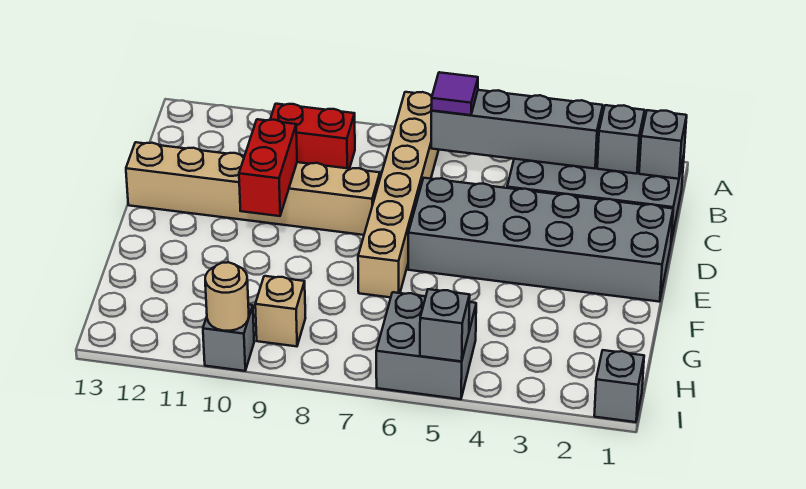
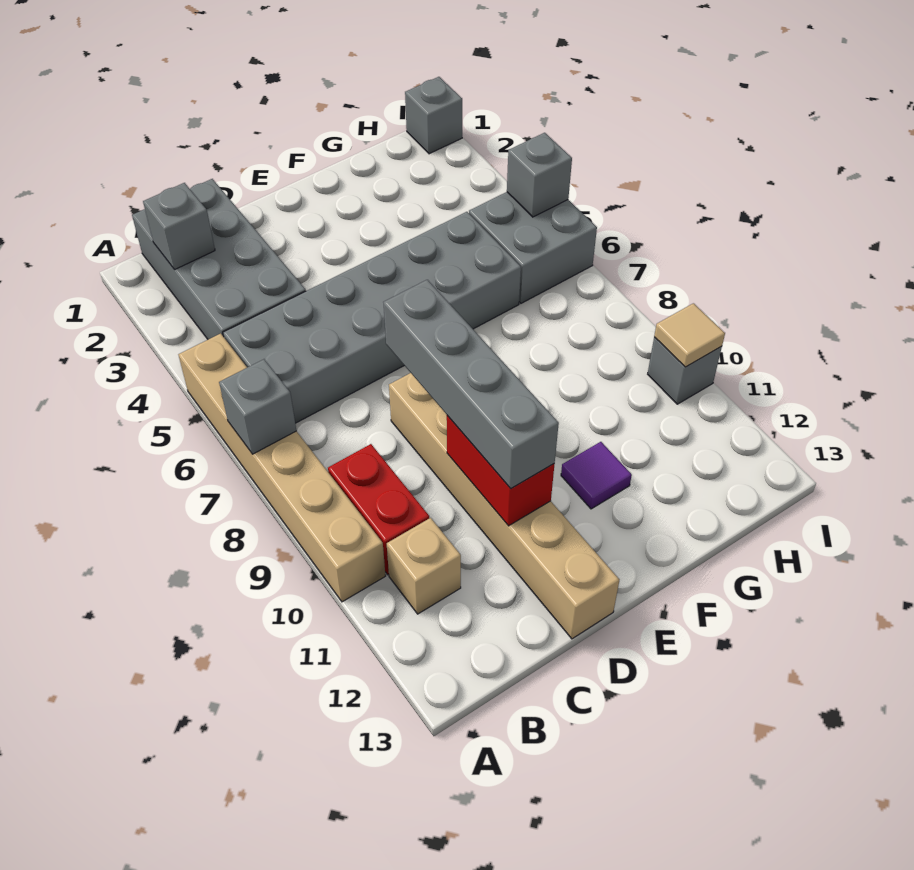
tan 1x6 brick [358,92,439,297] -> tan 1x6 brick turned to [178,333,386,602]
grey 1x1 brick [639,110,687,179] -> grey 1x1 brick moved to [219,359,296,454]
grey 1x4 brick [431,90,603,169] -> grey 1x4 brick moved to [383,280,559,489]
purple 1x1 tile [431,72,478,115] -> purple 1x1 tile moved to [561,442,632,509]
grey 2x6 brick [408,178,673,302] -> grey 2x6 brick turned to [223,212,521,423]
red 1x2 brick [239,119,297,216] -> red 1x2 brick turned to [447,416,554,526]
tan 1x1 brick [255,276,305,346] -> tan 1x1 brick moved to [387,518,461,614]
tan 1x1 round brick [205,262,249,331] -> tan 1x1 tile [654,303,725,367]

